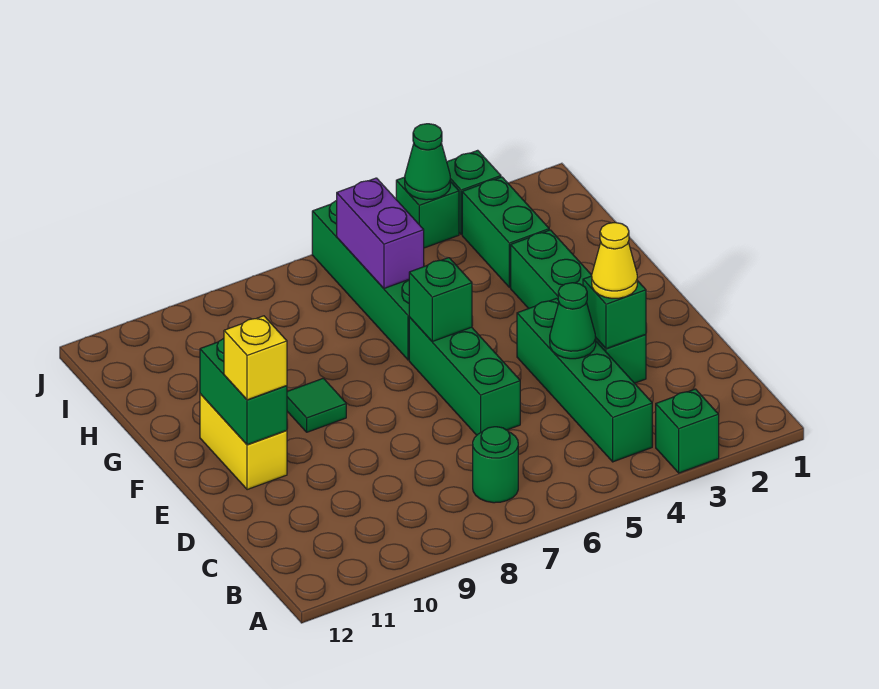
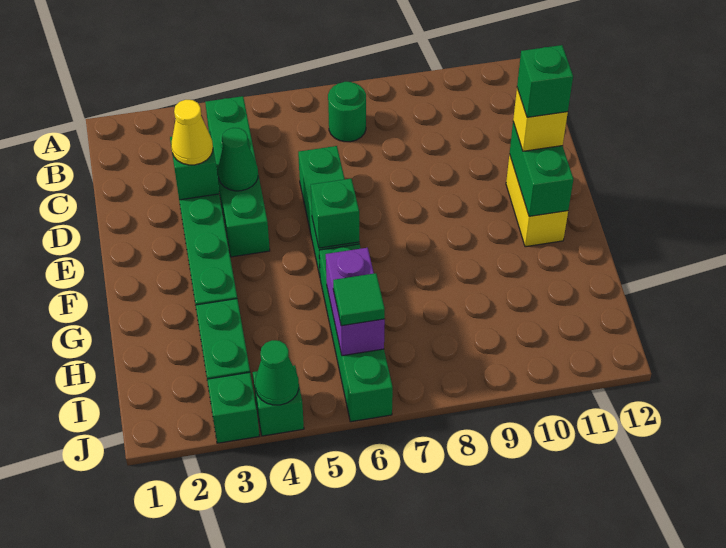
green 1x1 brick [656,389,719,473] -> green 1x1 brick moved to [517,45,573,117]
green 1x1 tile [287,378,346,432] -> green 1x1 tile moved to [333,273,385,326]

